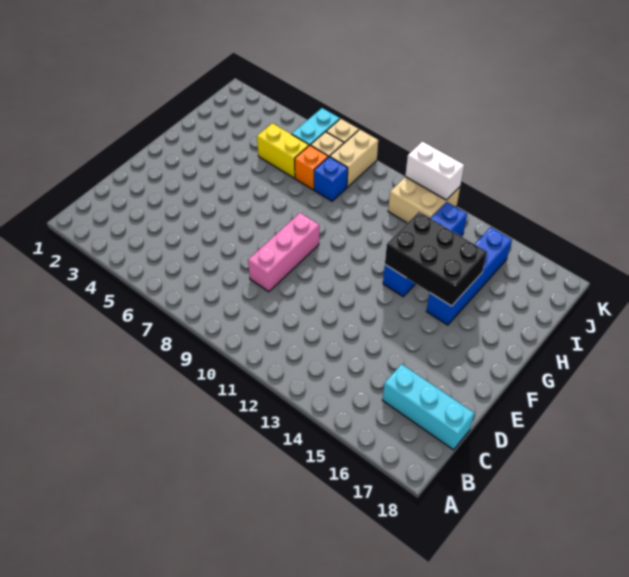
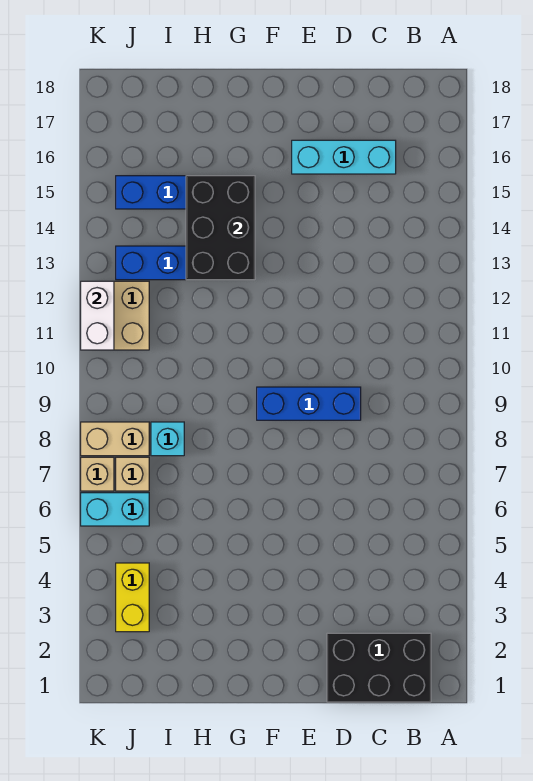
none -> black 2x3 brick [327,633,431,702]
cyan 1x3 brick [383,364,474,450] -> cyan 1x3 brick turned to [292,140,396,174]
pink 1x3 brick [248,213,319,292] -> blue 1x3 brick [257,387,361,420]
yellow 1x2 brick [257,123,309,178] -> yellow 1x2 brick moved to [116,563,149,632]
orange 1x1 brick [295,145,328,189] -> none
blue 1x1 brick [314,157,348,201] -> cyan 1x1 brick [151,422,184,456]

